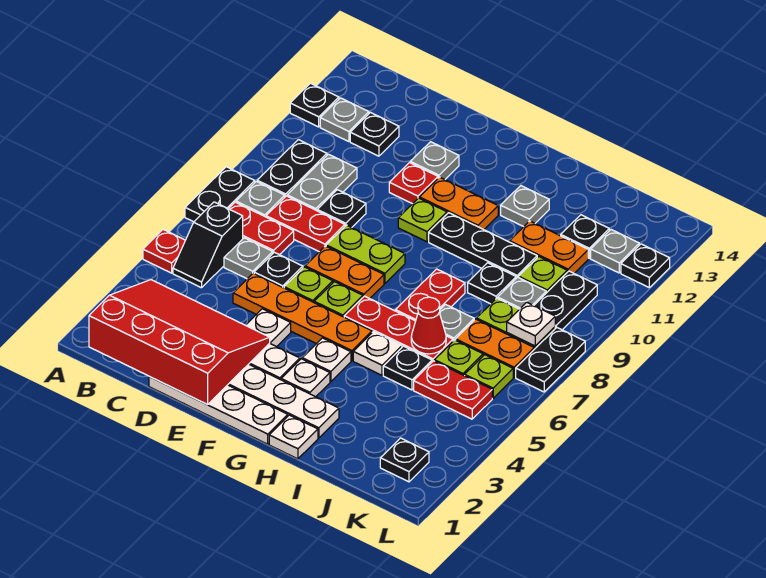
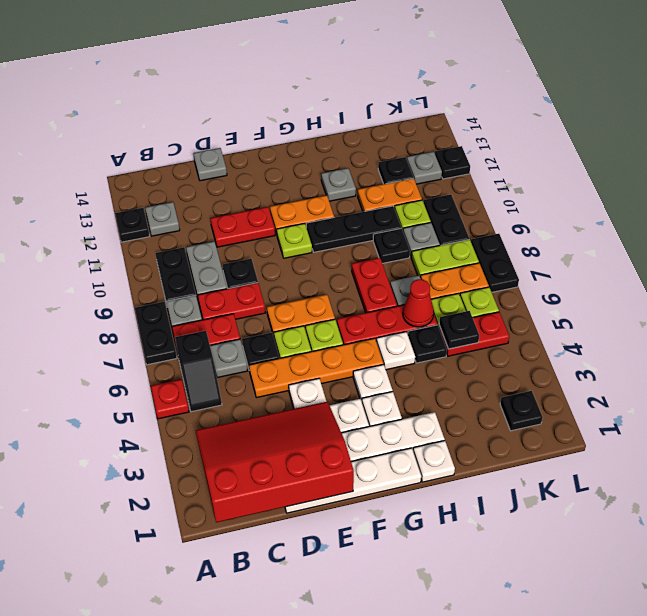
black 1x1 plate [350,113,399,156] -> black 1x1 plate moved to [439,311,479,349]
lime 1x2 plate [326,225,405,283] -> none
red 1x1 plate [389,163,438,204] -> red 1x2 plate [210,207,275,247]
grey 1x1 plate [410,142,459,179] -> grey 1x1 plate moved to [193,148,227,181]
white 1x1 plate [507,302,555,346] -> none

